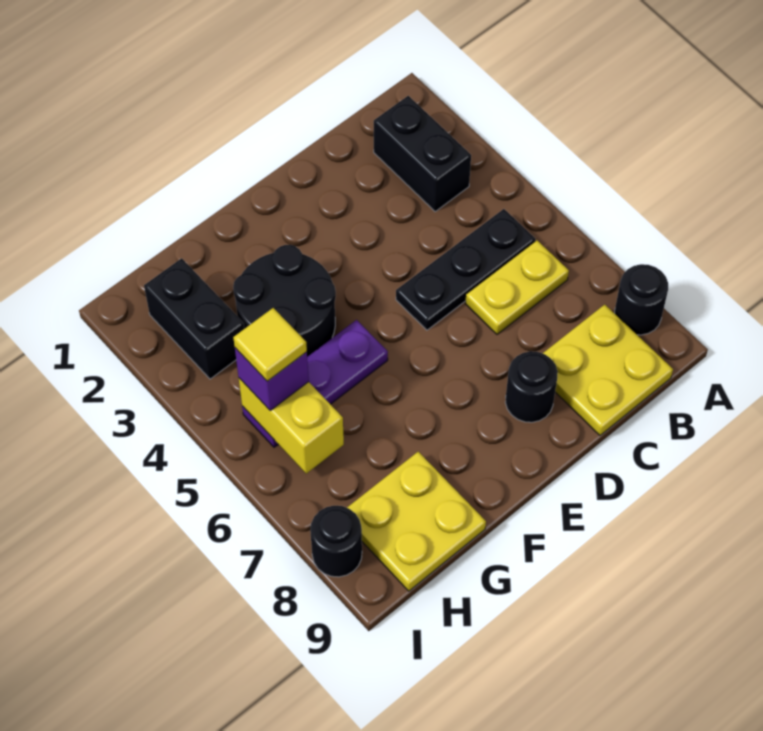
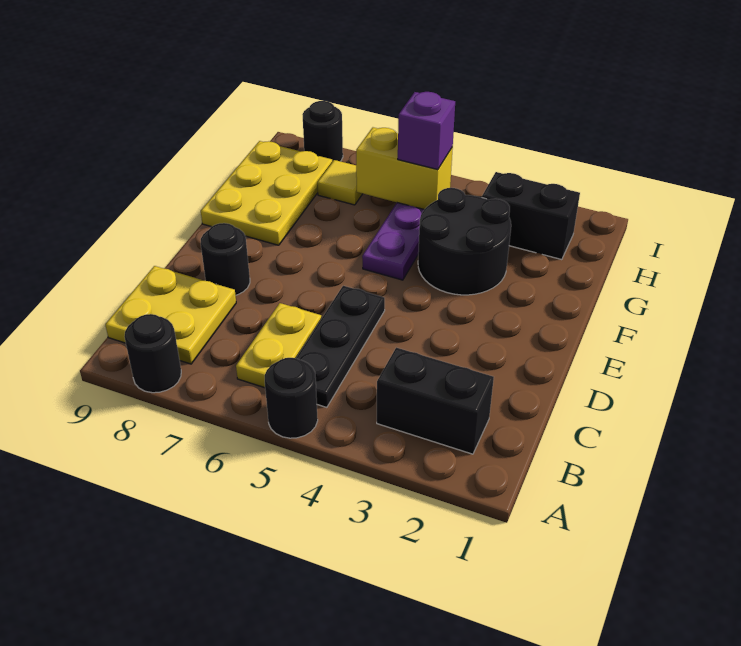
none -> black 1x1 round brick [265,358,318,438]
yellow 2x2 plate [347,452,486,591] -> yellow 2x3 plate [201,141,332,245]
yellow 1x1 tile [233,308,307,381] -> yellow 1x1 tile moved to [317,160,363,205]

